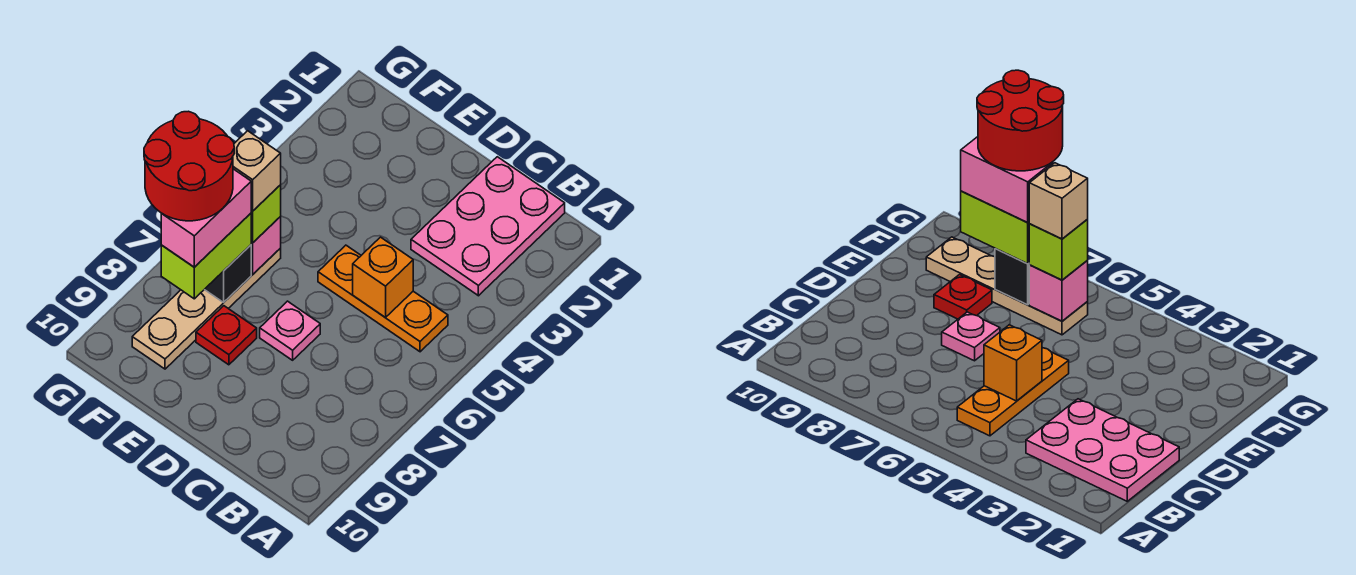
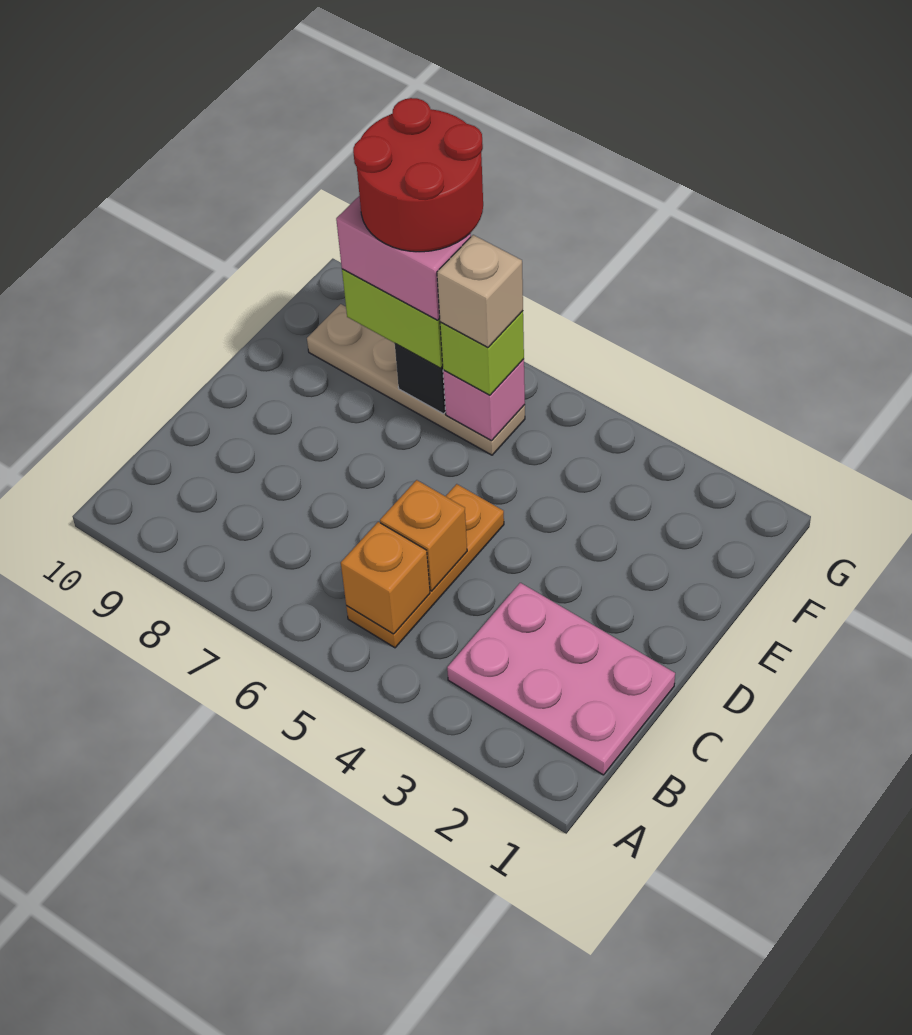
none -> orange 1x1 brick [341,522,430,634]
pink 1x1 plate [260,301,320,360] -> none
red 1x1 plate [196,306,257,365] -> none

